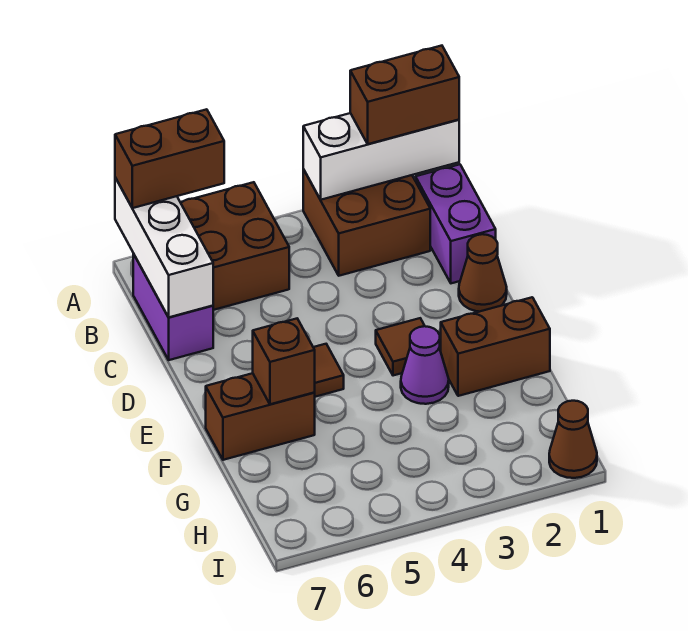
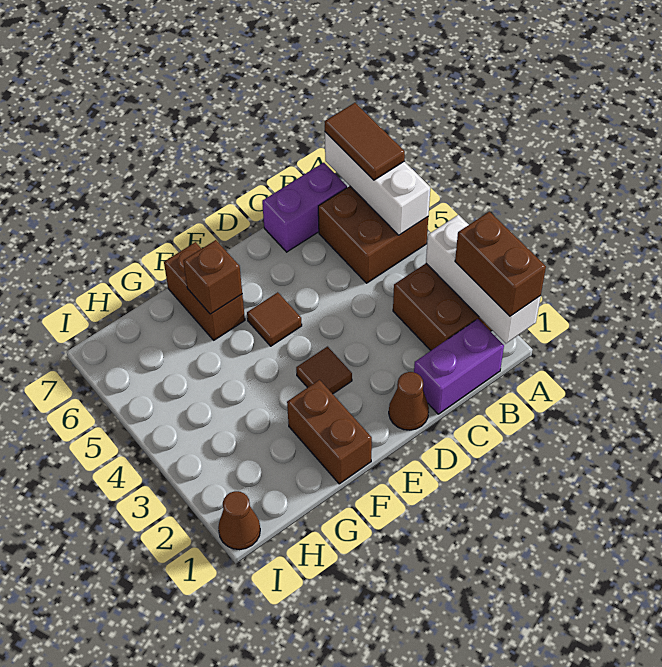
brown 1x2 brick [115,109,224,208] -> brown 1x2 tile [325,103,405,180]
white 1x3 brick [115,178,213,317] -> white 1x3 brick turned to [325,132,430,235]
purple 1x1 cone [401,326,449,404] -> none

